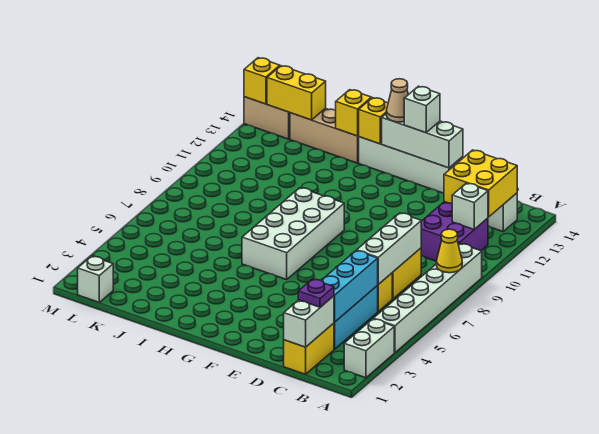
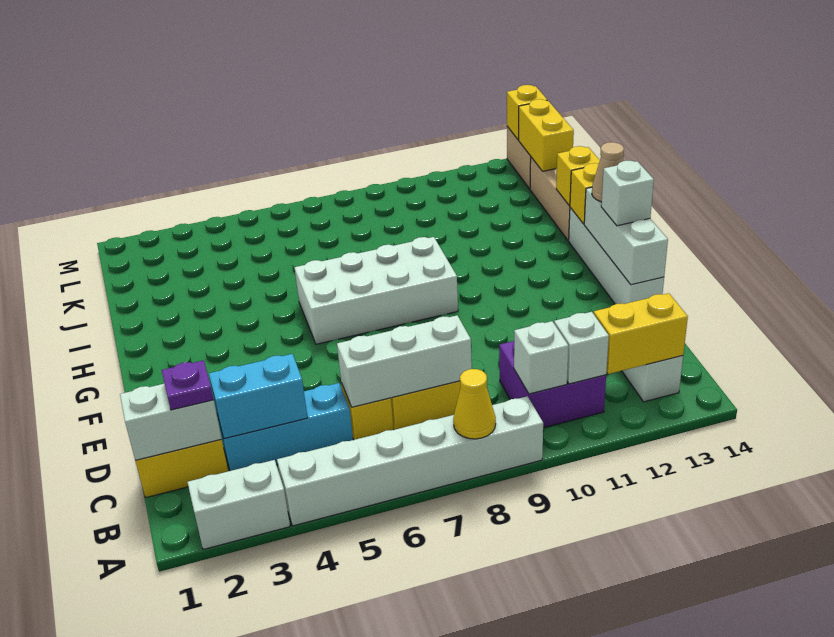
yellow 2x2 brick [444,150,517,217] -> yellow 1x2 brick [594,293,688,374]
cyan 1x3 brick [321,251,378,322] -> cyan 1x2 brick [209,354,308,439]
white 1x1 brick [78,256,113,302] -> white 1x1 brick moved to [514,321,568,394]

